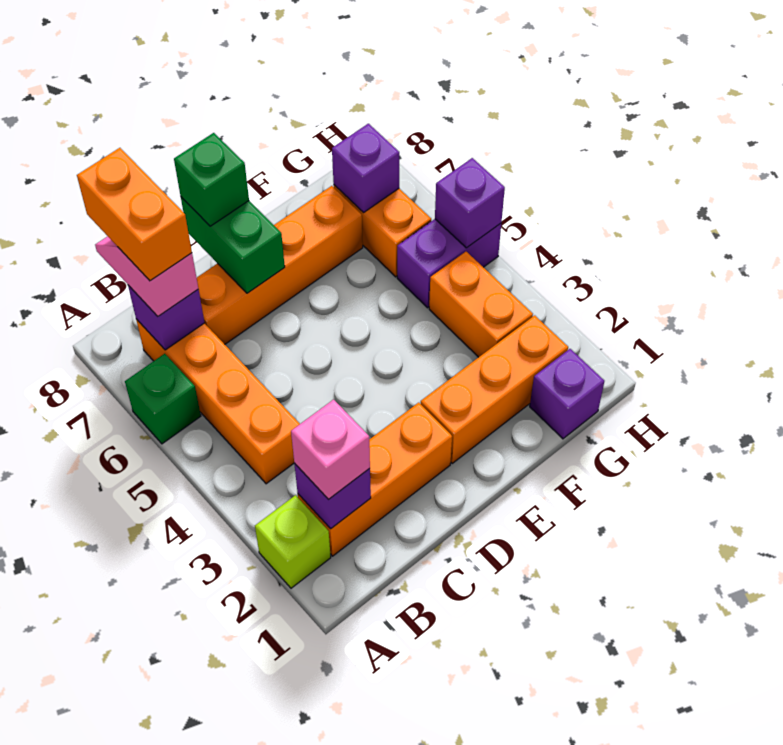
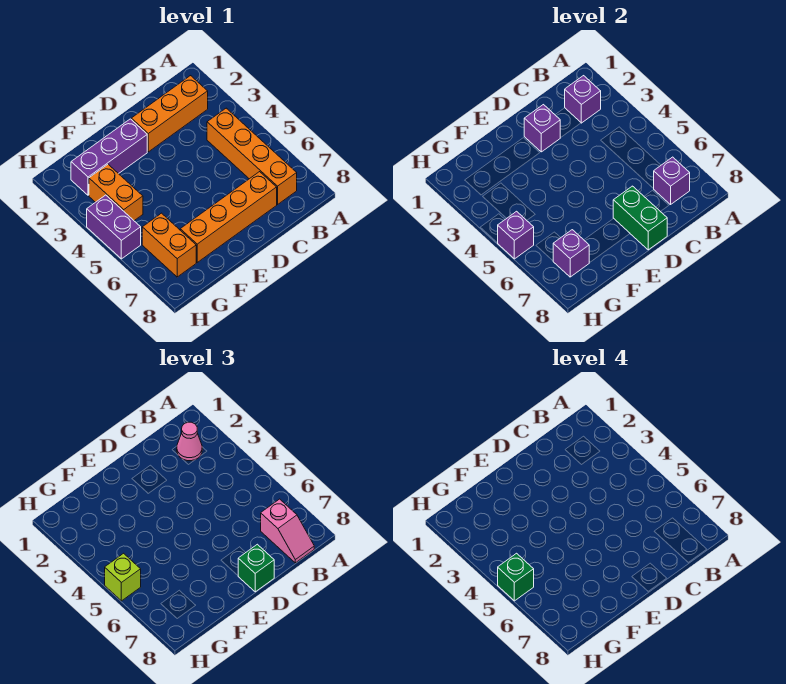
lime 1x1 brick [255,495,331,588] -> lime 1x1 brick moved to [105,553,141,601]
green 1x1 brick [125,354,201,444] -> green 1x1 brick moved to [498,553,534,601]
pink 1x1 brick [291,400,370,499] -> pink 1x1 cone [177,422,202,461]
orange 1x2 brick [77,148,192,281] -> none
orange 1x3 brick [421,315,568,463] -> purple 1x3 brick [71,119,147,195]
purple 1x1 brick [530,349,604,439] -> purple 1x1 brick moved to [524,105,560,152]
purple 1x2 brick [397,219,501,308] -> purple 1x2 brick turned to [87,195,141,259]

